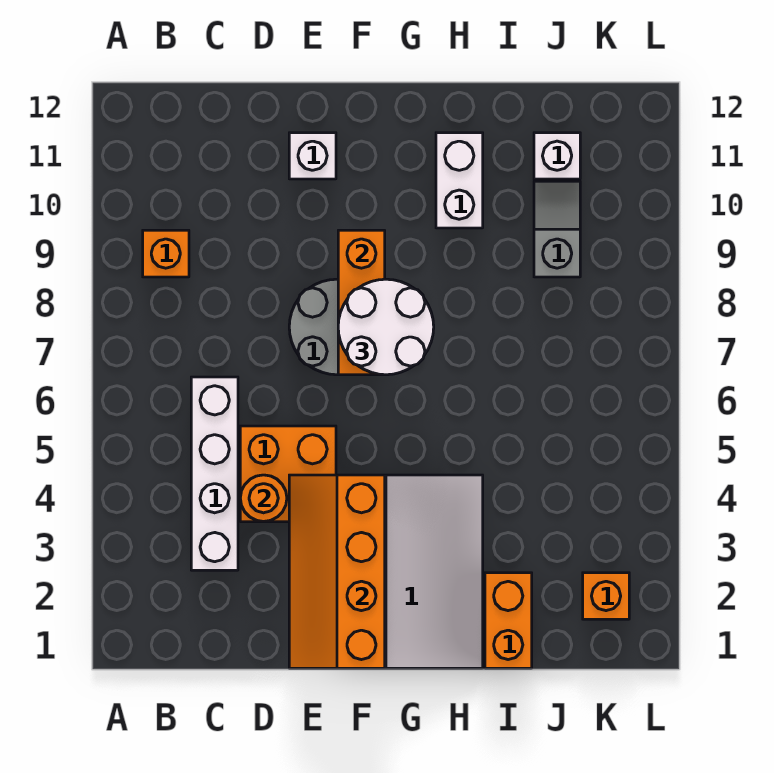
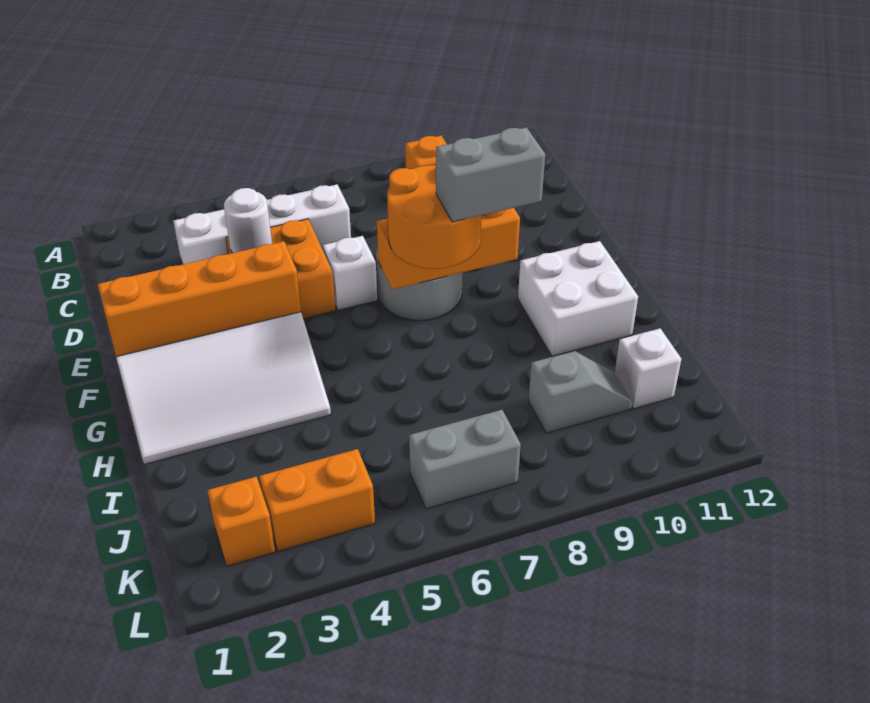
orange 1x1 round brick [240,475,287,521] -> white 1x1 round brick [224,188,272,253]
white 1x1 brick [289,133,336,179] -> white 1x1 brick moved to [323,236,377,310]
white 2x2 round brick [338,279,434,375] -> orange 2x2 round brick [387,164,481,269]
none -> grey 1x2 brick [436,127,545,222]
white 1x2 brick [436,133,483,228] -> white 2x2 brick [518,241,638,356]
orange 1x2 brick [485,573,532,668] -> orange 1x2 brick moved to [259,449,375,552]
none -> grey 1x2 brick [409,410,521,509]

